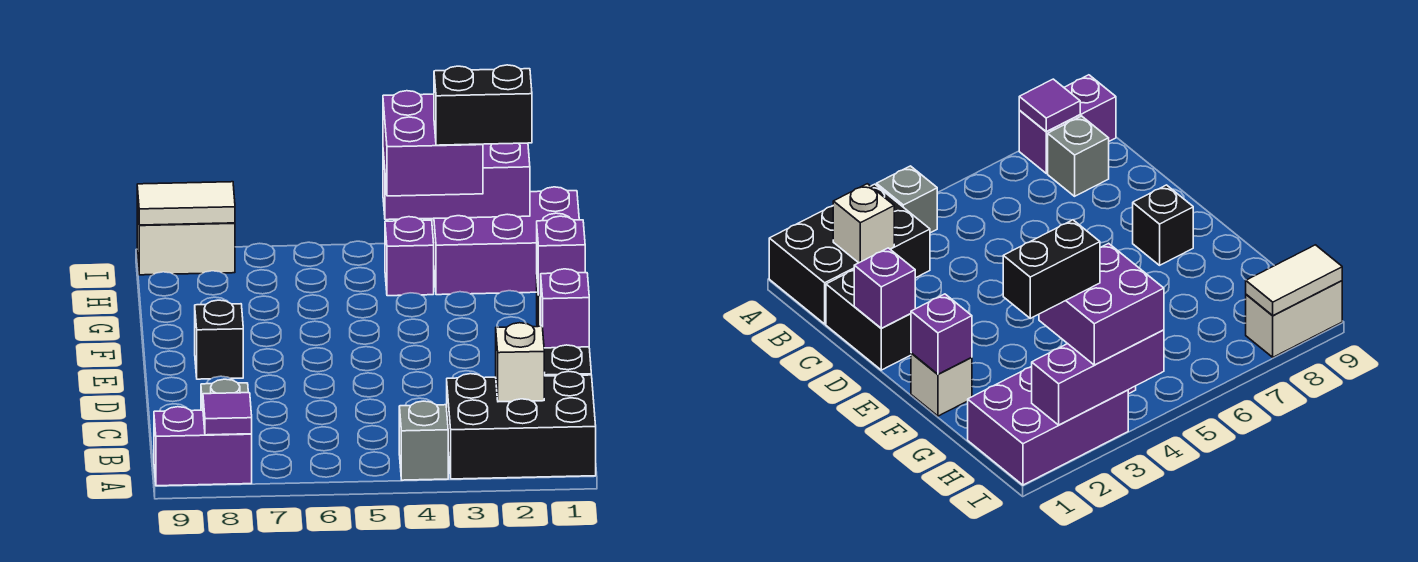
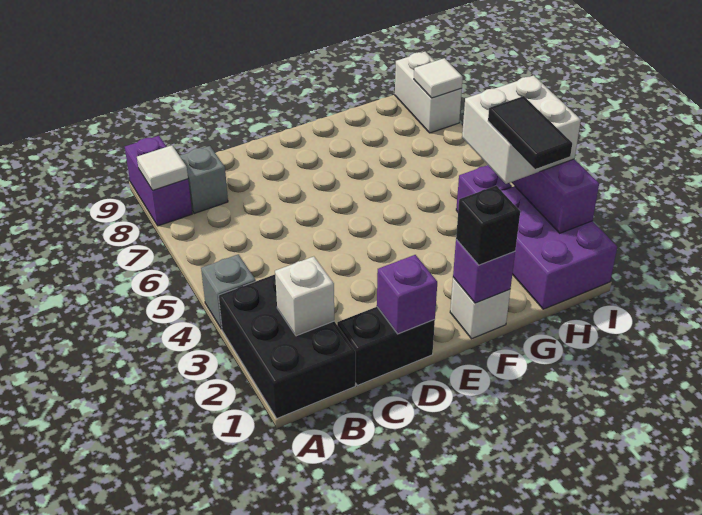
purple 1x1 tile [203,393,252,435] -> white 1x1 tile [137,145,188,190]
black 1x1 brick [195,300,243,379] -> black 1x1 brick moved to [456,186,520,265]
black 1x2 brick [434,65,532,145] -> black 1x2 tile [488,96,572,169]
purple 2x2 brick [383,91,483,196] -> white 2x2 brick [462,75,581,184]
white 1x2 tile [137,182,235,225] -> white 1x1 tile [414,58,463,98]

